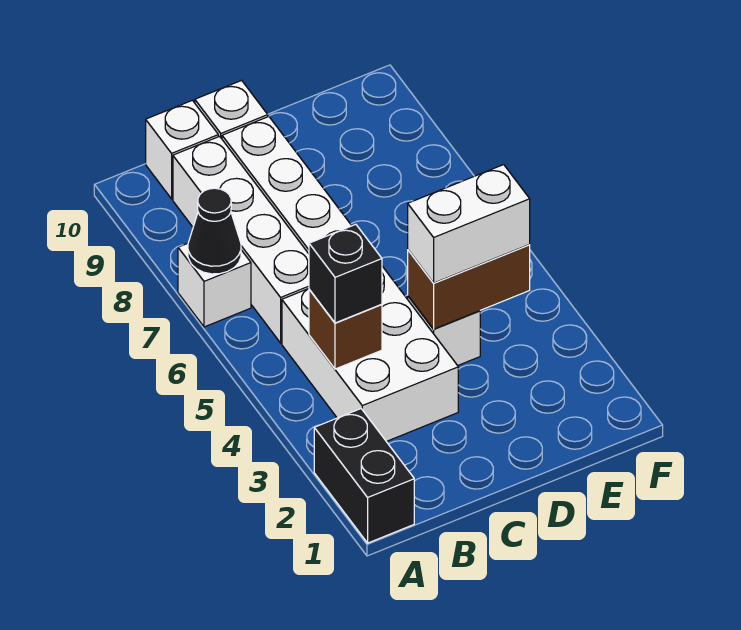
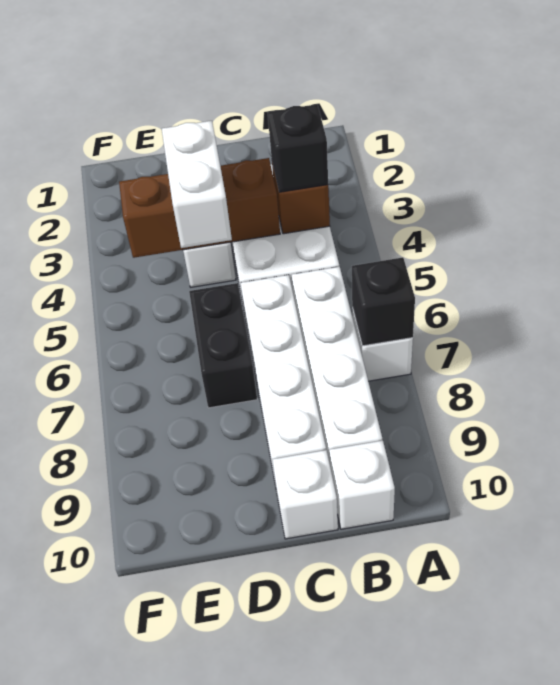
black 1x2 brick [314,409,414,543] -> black 1x2 brick moved to [189,283,257,408]
black 1x1 cone [188,188,241,274] -> black 1x1 brick [352,257,415,346]
brown 1x2 brick [408,245,530,329] -> brown 1x3 brick [119,158,280,258]
white 1x2 brick [408,165,530,283] -> white 1x2 brick turned to [162,121,232,248]

